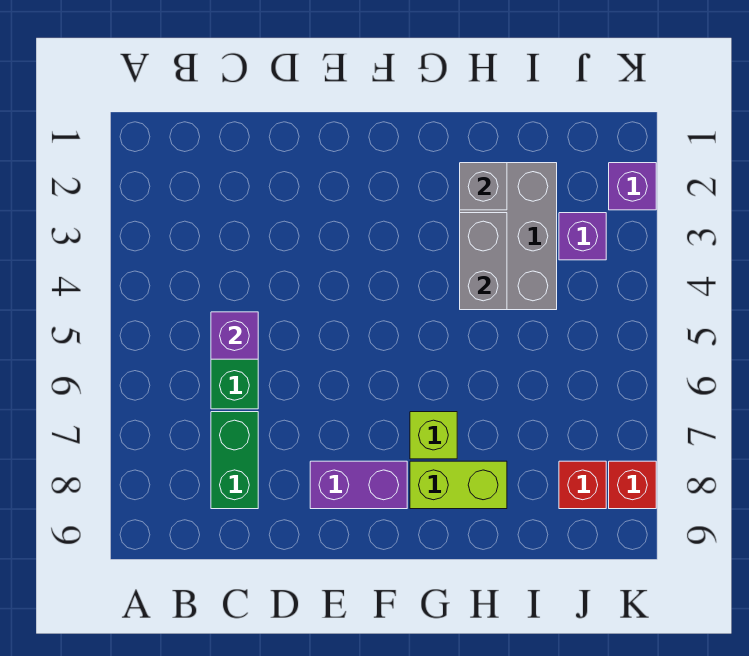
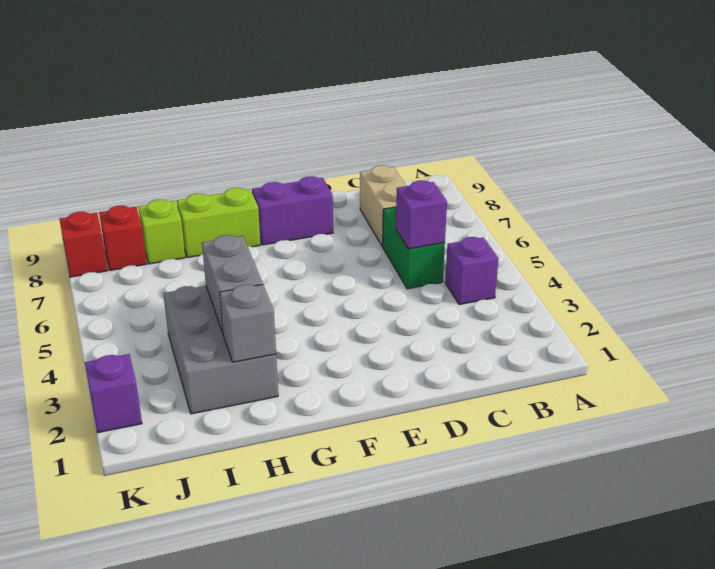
green 1x2 brick [211,412,258,509] -> tan 1x2 brick [360,165,406,246]
lime 1x1 brick [410,412,457,459] -> lime 1x1 brick moved to [138,200,185,264]
purple 1x1 brick [559,213,606,260] -> purple 1x1 brick moved to [445,237,498,305]

